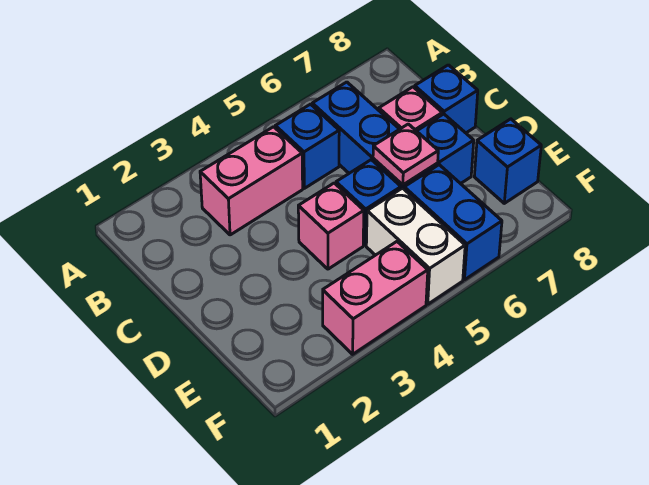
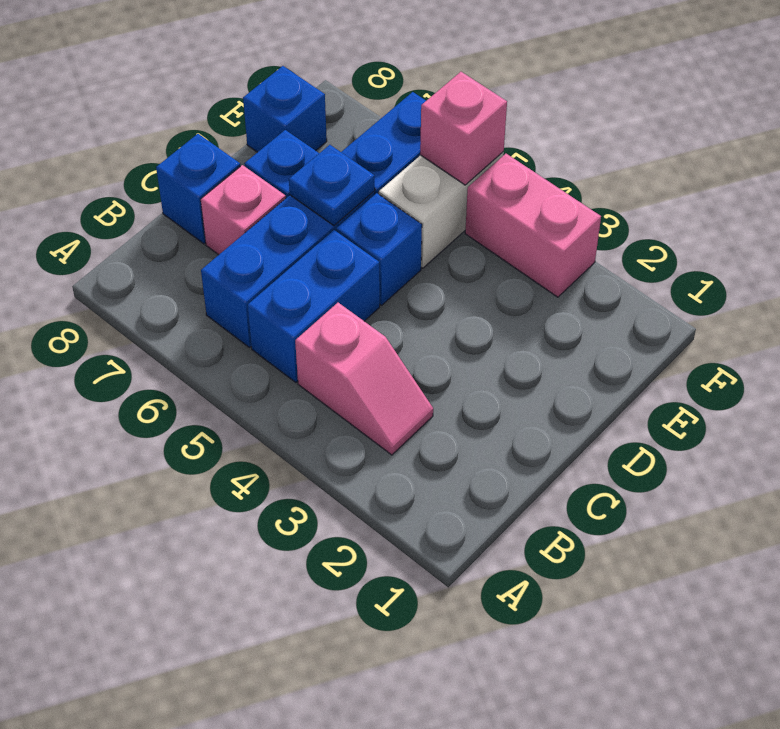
pink 1x2 brick [200,127,303,235] -> pink 1x2 slope [295,303,433,455]
blue 1x1 brick [275,104,339,188] -> blue 1x2 brick [248,230,380,383]
pink 1x1 brick [298,183,364,269] -> pink 1x1 brick moved to [420,72,507,185]
pink 1x1 plate [373,124,438,185] -> blue 1x1 plate [289,145,375,226]

